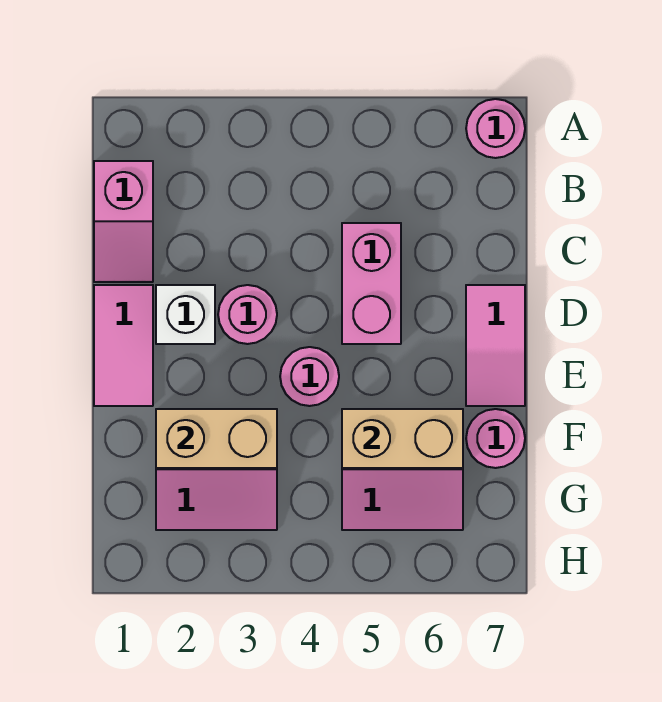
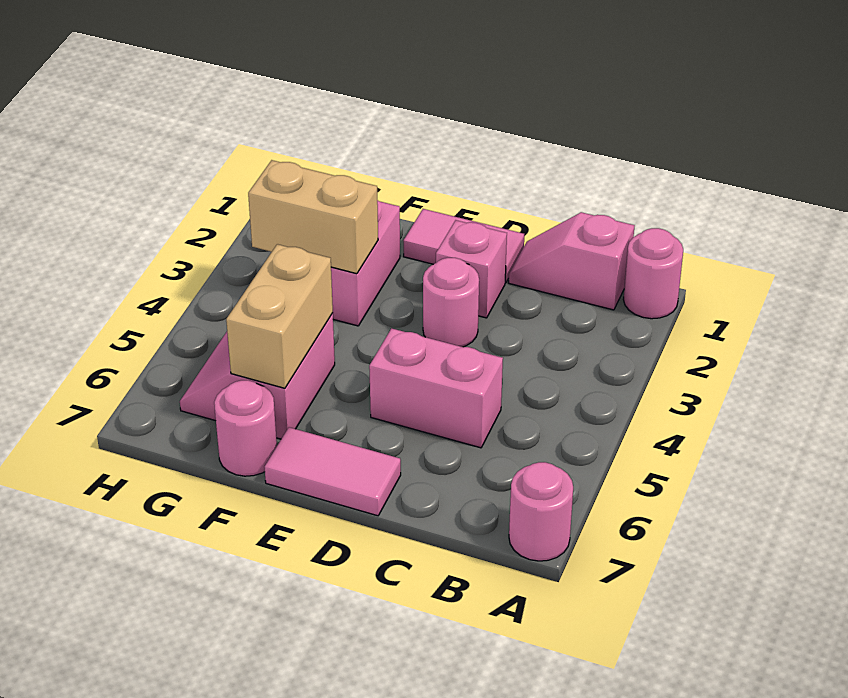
white 1x1 brick [156,285,215,344] -> pink 1x1 brick [436,220,507,318]
pink 1x1 round brick [280,347,339,406] -> pink 1x1 round brick moved to [623,228,683,319]
tan 1x2 brick [156,409,277,468] -> tan 1x2 brick turned to [248,160,378,274]

